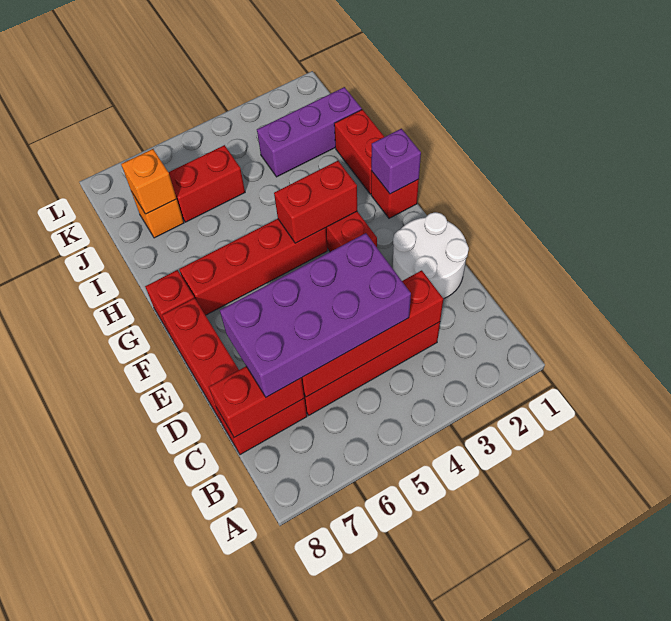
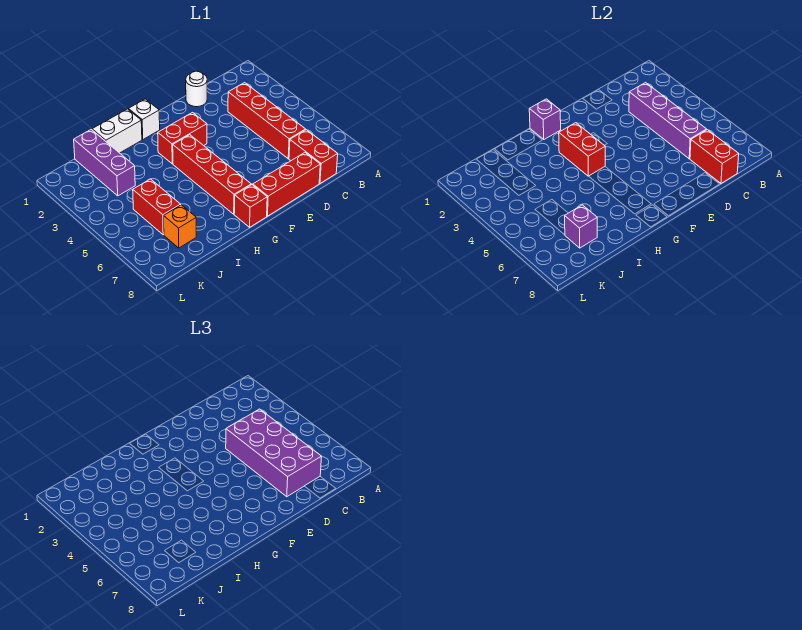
red 1x4 brick [301,270,443,397] -> purple 1x4 brick [629,83,707,159]
white 2x2 round brick [393,212,469,299] -> white 1x1 round brick [186,71,207,107]
red 1x1 brick [371,171,419,218] -> white 1x1 brick [128,99,160,139]
red 1x2 brick [334,109,384,194] -> white 1x2 brick [92,109,142,153]
orange 1x1 brick [121,149,177,214] -> purple 1x1 brick [565,205,597,248]

